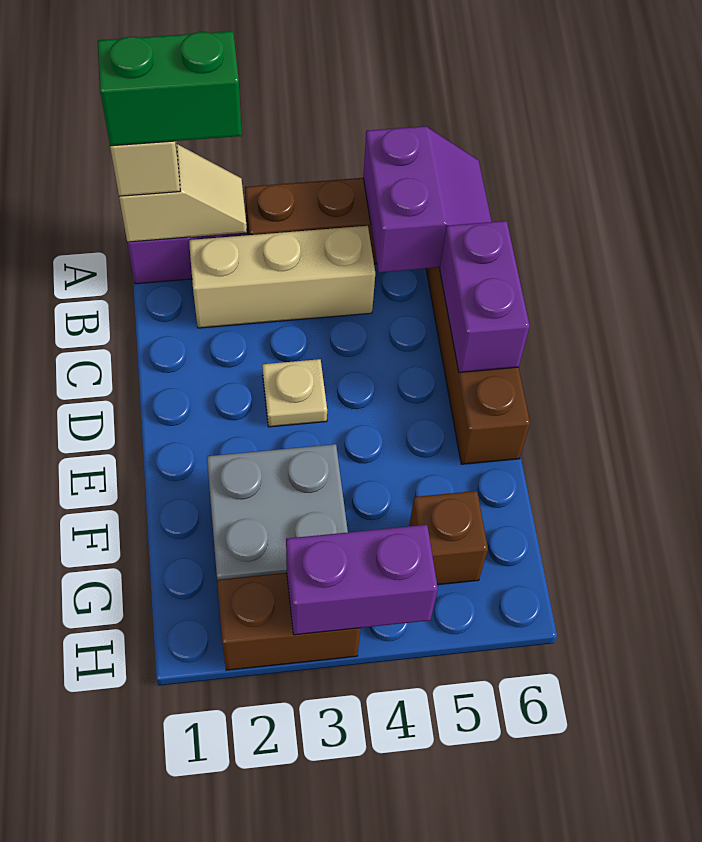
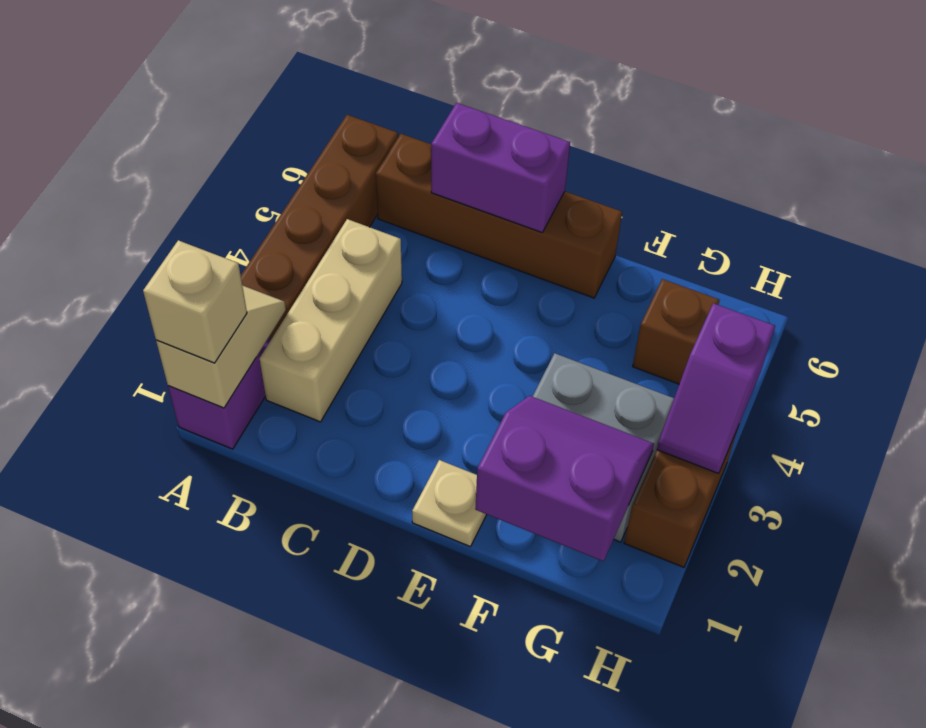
green 1x2 brick [98,31,242,146] -> none
purple 2x2 slope [363,126,492,272] -> purple 2x2 slope moved to [475,396,654,561]
tan 1x1 plate [262,359,327,427] -> tan 1x1 plate moved to [412,460,487,547]
purple 1x2 brick [286,525,438,635] -> purple 1x2 slope [657,303,775,474]

